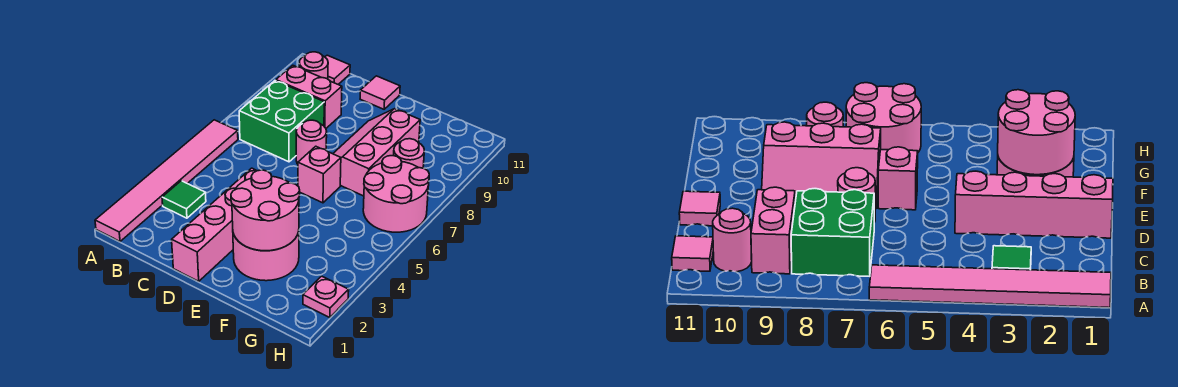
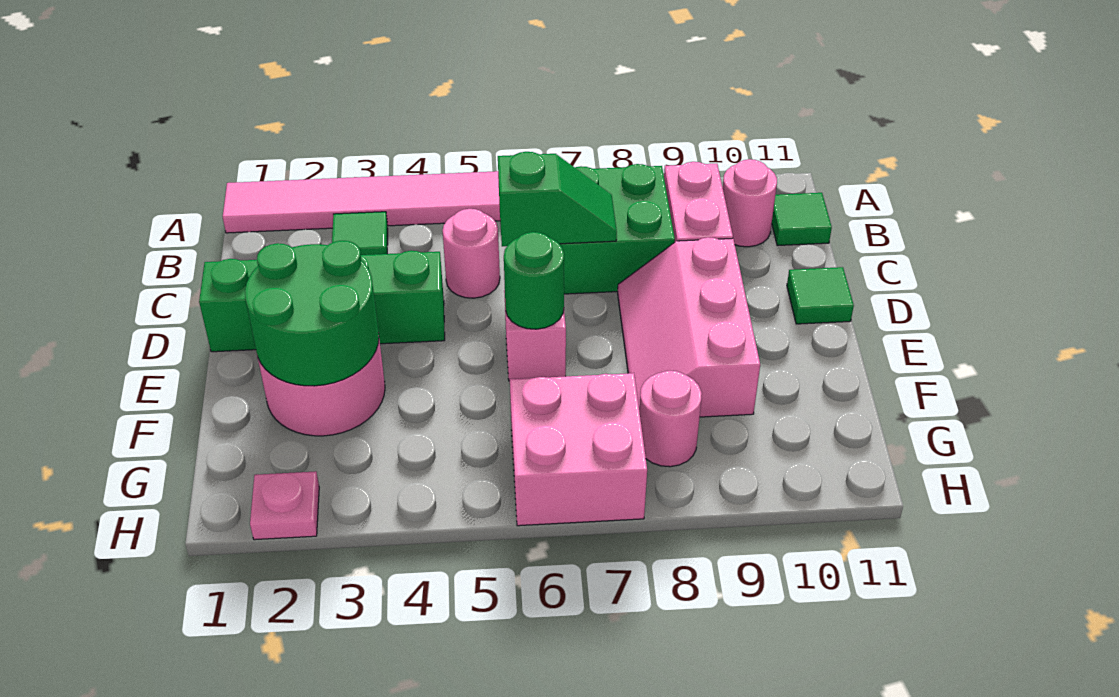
pink 1x1 tile [325,55,350,84] -> green 1x1 tile [772,193,832,246]
none -> green 1x2 slope [498,152,617,246]
pink 1x4 brick [172,168,256,281] -> green 1x4 brick [199,251,445,352]
pink 1x1 round brick [296,120,327,164] -> pink 1x1 round brick moved to [443,209,500,298]
pink 1x1 tile [360,76,400,109] -> green 1x1 tile [787,267,854,324]
pink 2x2 round brick [231,170,300,251] -> green 2x2 round brick [245,241,379,386]
none -> green 1x1 round brick [504,232,564,329]
pink 2x3 slope [333,109,420,196] -> pink 2x3 slope turned to [618,237,760,417]
pink 2x2 round brick [363,156,429,232] -> pink 2x2 brick [510,373,647,526]

